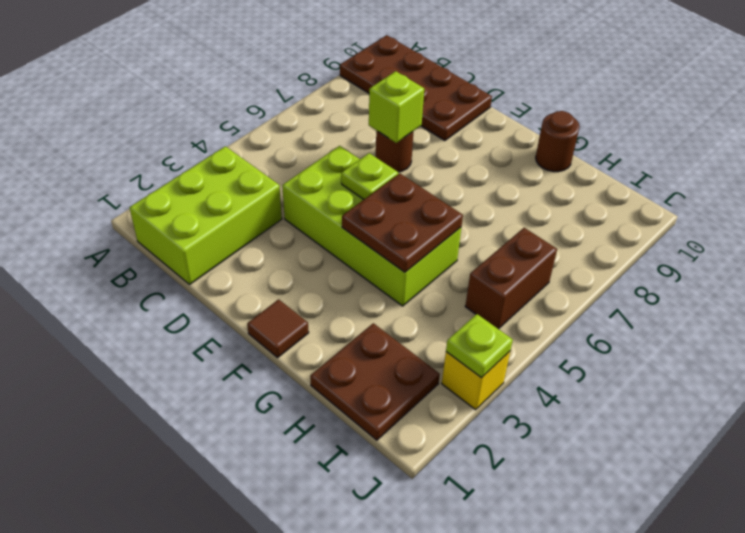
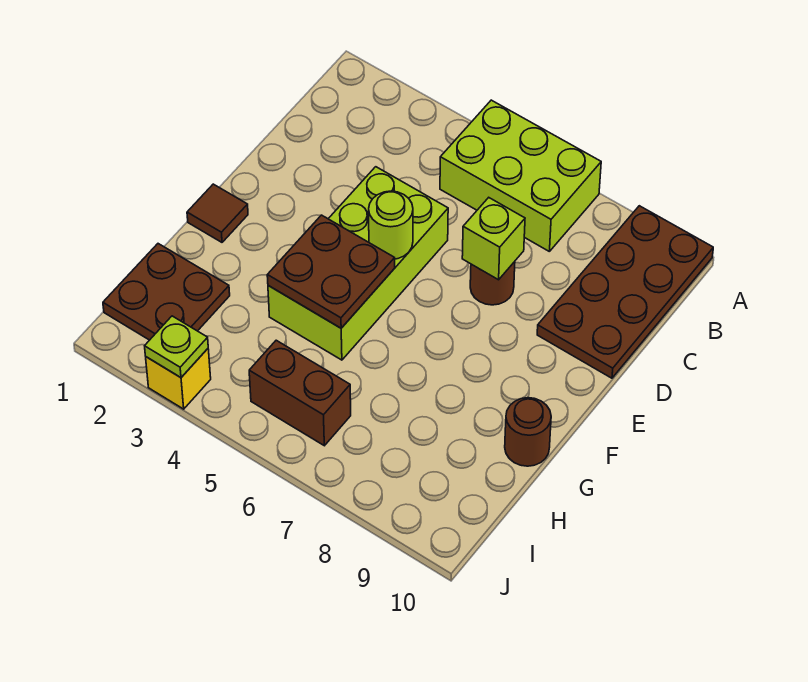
lime 2x3 brick [129,146,282,284] -> lime 2x3 brick moved to [440,100,601,251]
lime 1x1 plate [341,153,398,199] -> lime 1x1 round brick [369,191,413,259]

